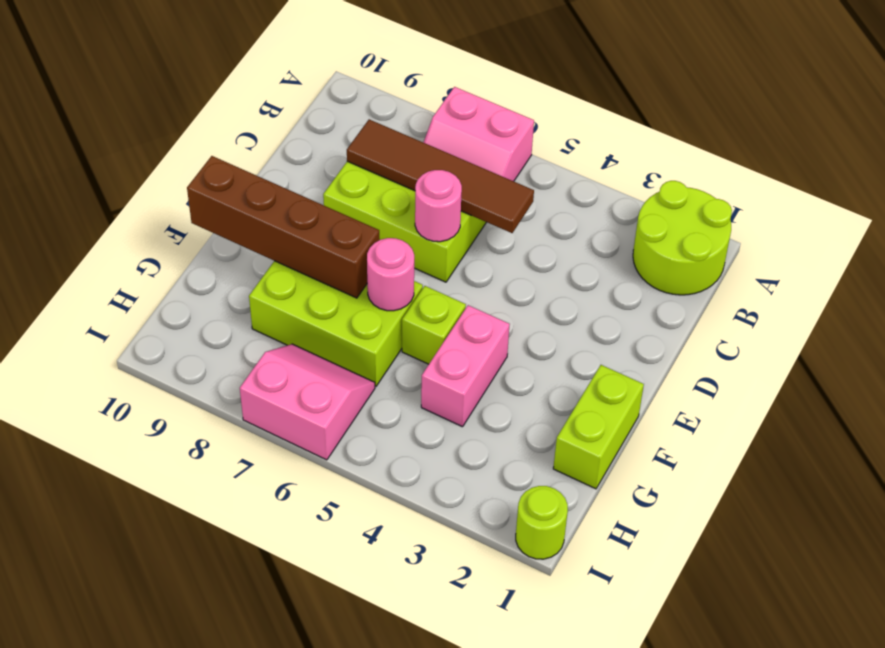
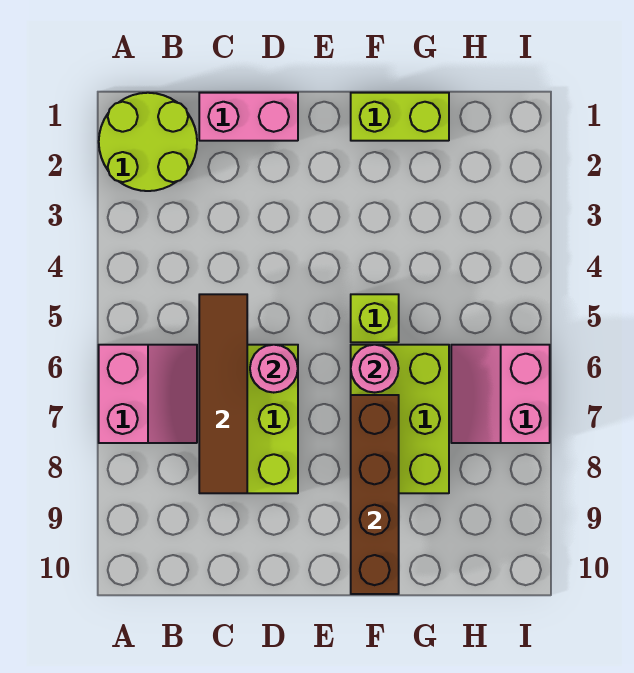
pink 1x2 brick [421,305,510,427] -> pink 1x2 brick moved to [199,93,298,141]
lime 1x1 round brick [516,486,568,559] -> none

